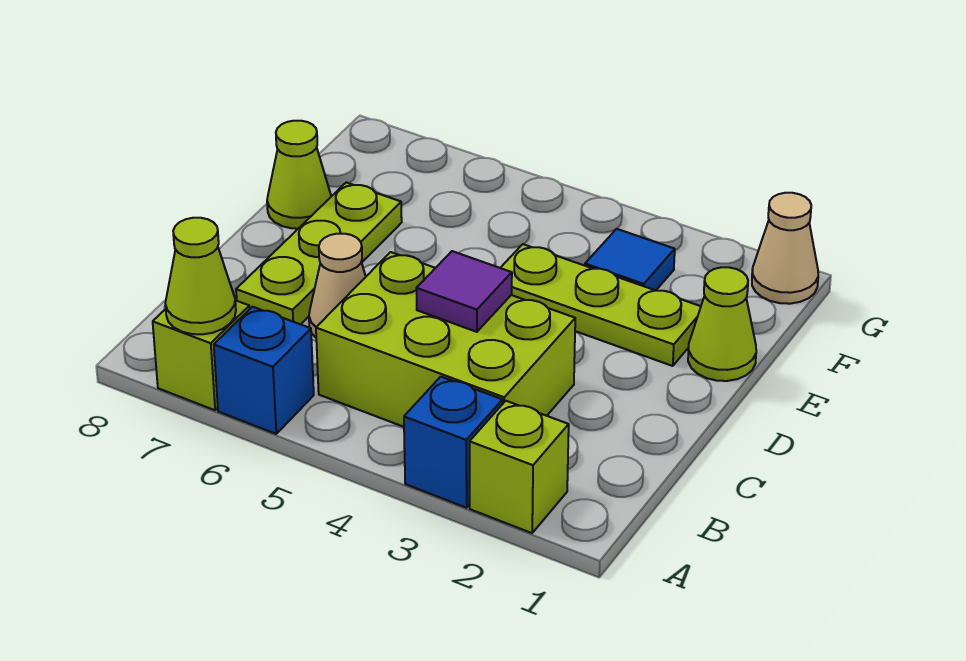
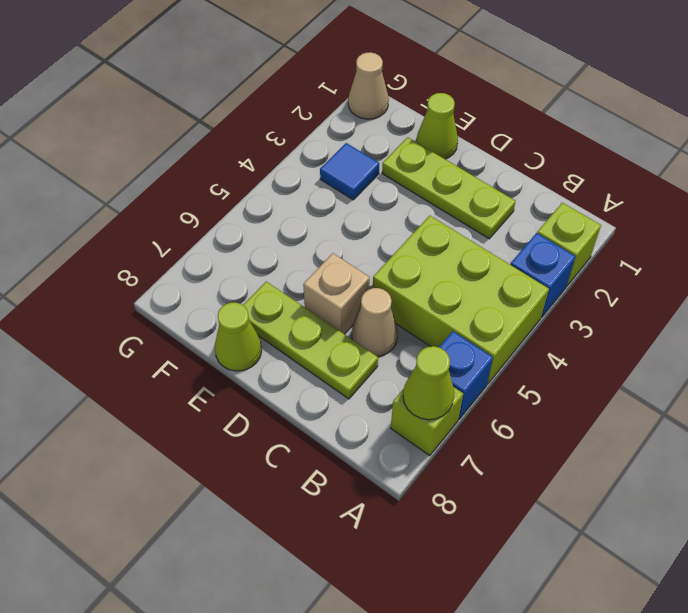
lime 2x3 brick [316,252,575,427] -> lime 2x3 brick turned to [373,216,549,384]
purple 1x1 tile [416,251,512,332] -> none
none -> tan 1x1 brick [303,253,370,334]
lime 1x3 plate [501,244,701,366] -> lime 1x3 plate turned to [382,137,516,239]

